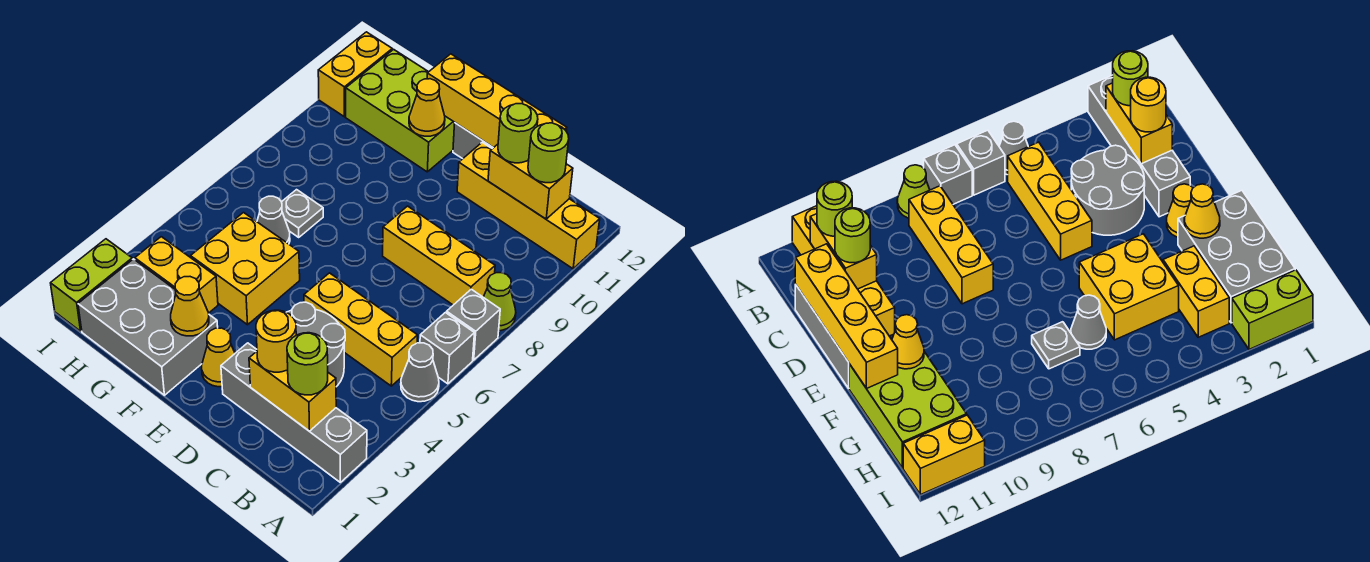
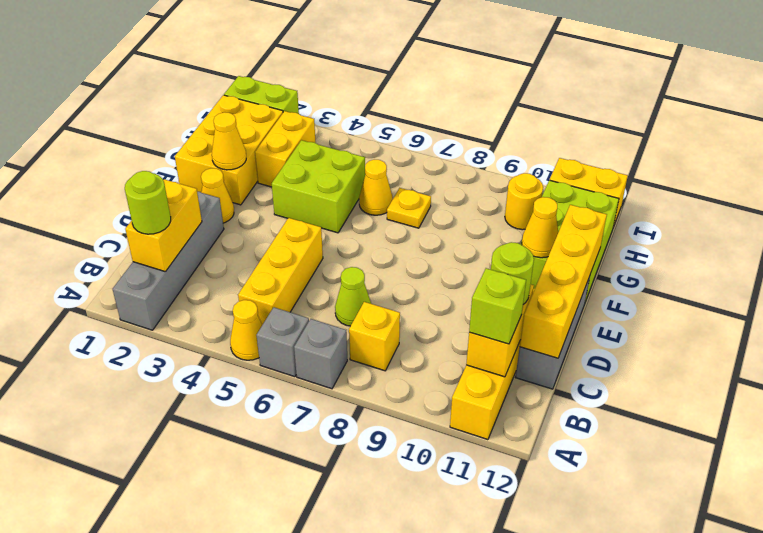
grey 1x1 cone [401,343,439,402] -> yellow 1x1 cone [230,300,262,360]
lime 1x1 cone [483,273,516,331] -> lime 1x1 cone moved to [335,267,371,326]
yellow 1x3 brick [383,206,495,305] -> yellow 1x1 brick [349,302,400,371]
lime 1x1 round brick [528,123,569,183] -> lime 1x1 brick [469,268,526,344]
yellow 1x1 round brick [256,310,296,372] -> yellow 1x1 round brick moved to [505,173,543,230]
grey 2x2 round brick [286,302,345,387] -> none
grey 2x3 brick [78,259,218,395] -> yellow 2x3 brick [175,95,283,205]
yellow 2x2 brick [191,213,300,325] -> lime 2x2 brick [272,140,365,233]
grey 1x1 cone [257,196,290,244] -> yellow 1x1 cone [359,160,393,215]
grey 1x1 plate [282,190,323,237] -> yellow 1x1 plate [387,188,431,228]

